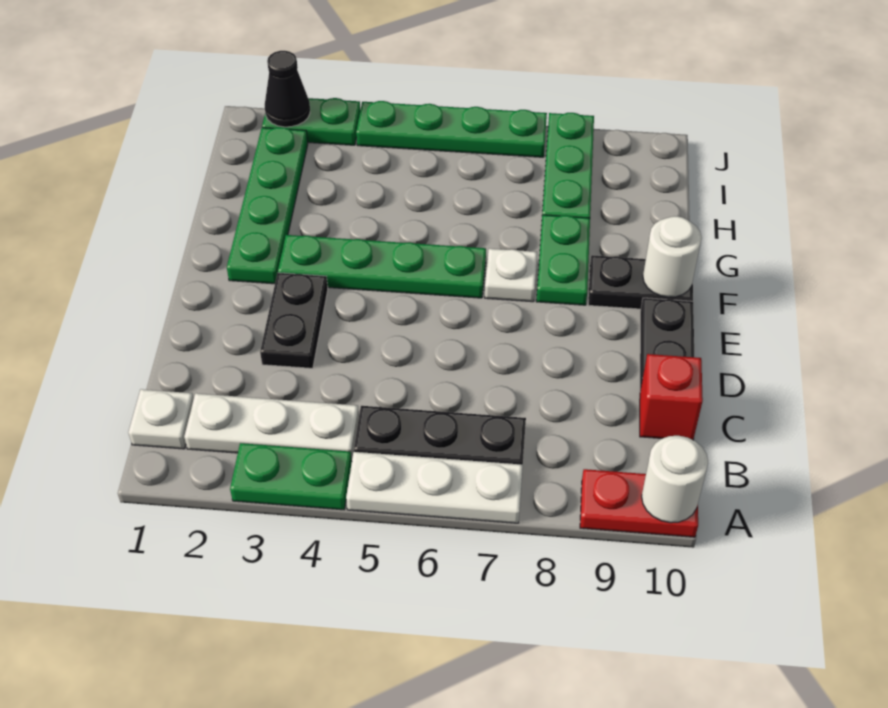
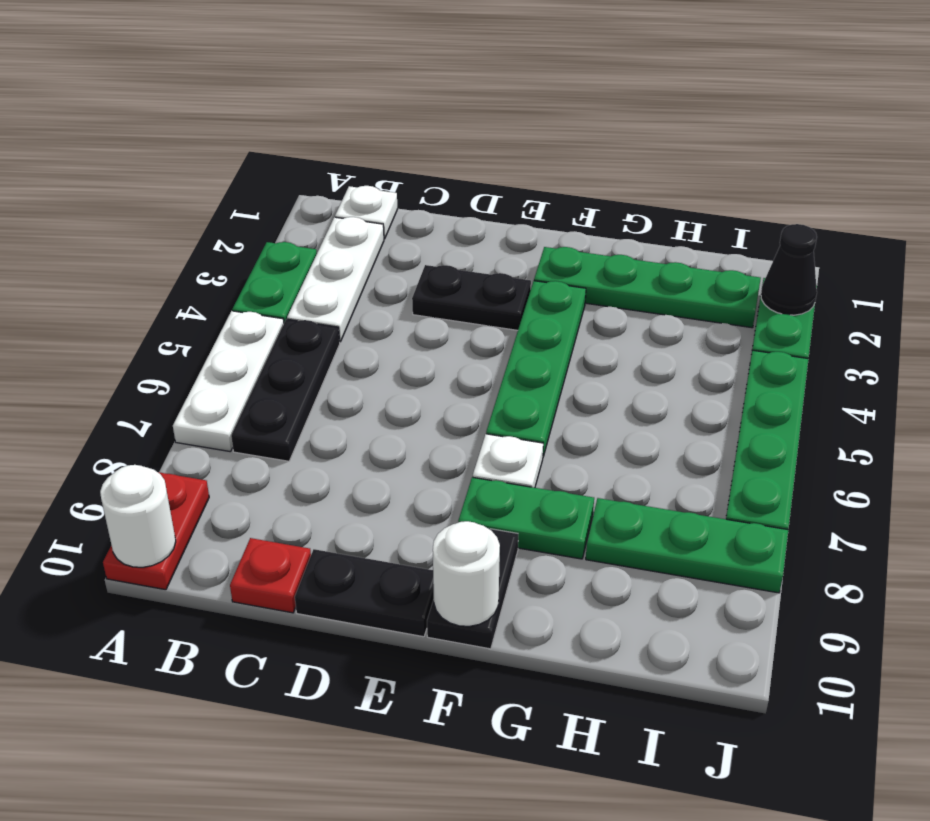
red 1x1 brick [640,354,703,440] -> red 1x1 plate [230,538,311,613]

